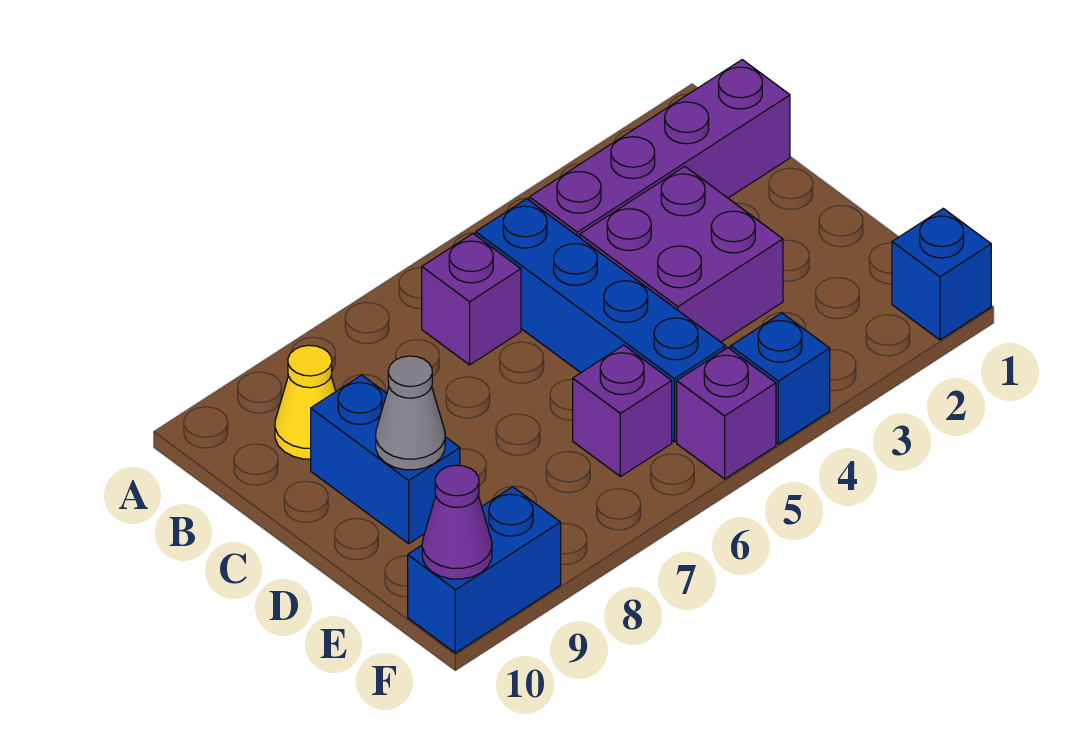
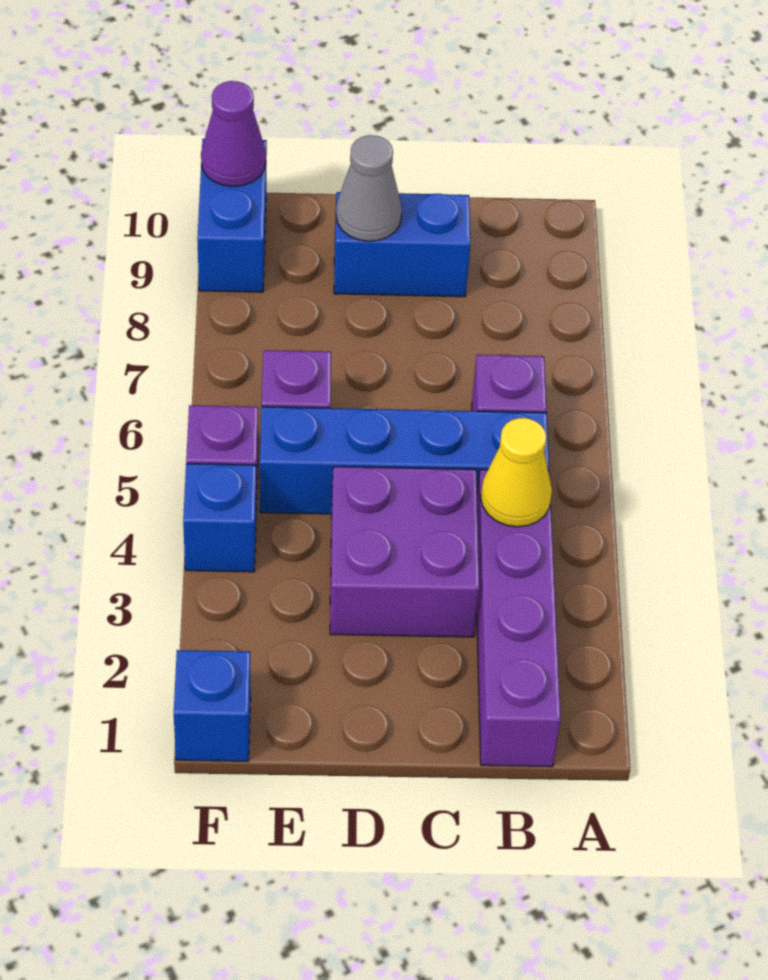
yellow 1x1 cone [275,345,336,459] -> yellow 1x1 cone moved to [481,418,552,527]

